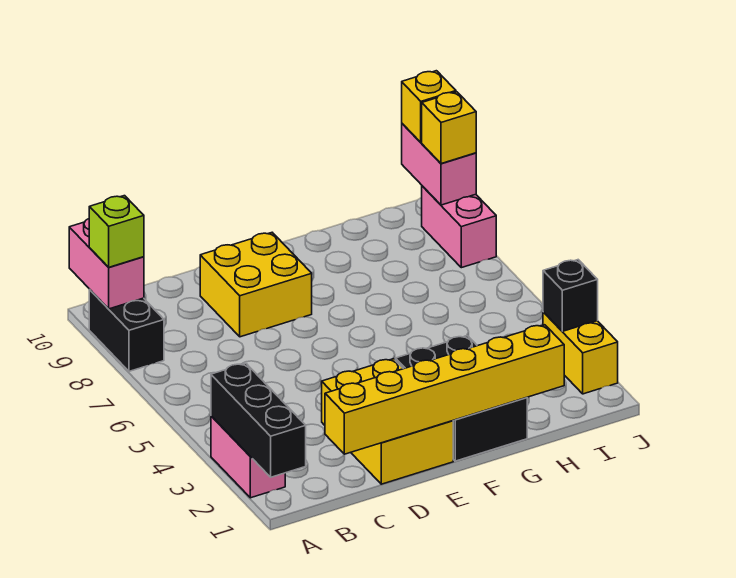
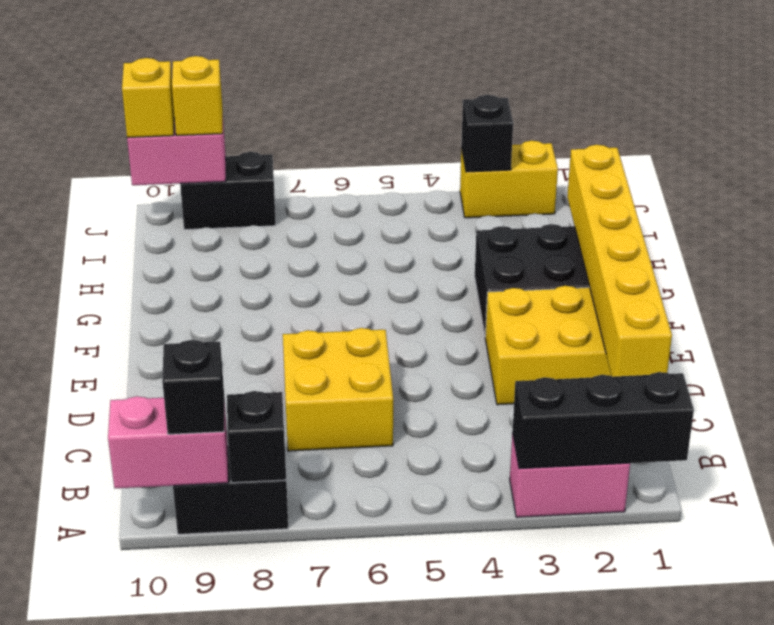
none -> black 1x1 brick [227,391,286,483]
lime 1x1 brick [89,196,144,267] -> black 1x1 brick [162,340,224,434]
yellow 2x2 brick [200,233,312,337] -> yellow 2x2 brick moved to [283,328,393,451]
pink 1x2 brick [422,186,496,268] -> black 1x2 brick [180,152,276,230]

